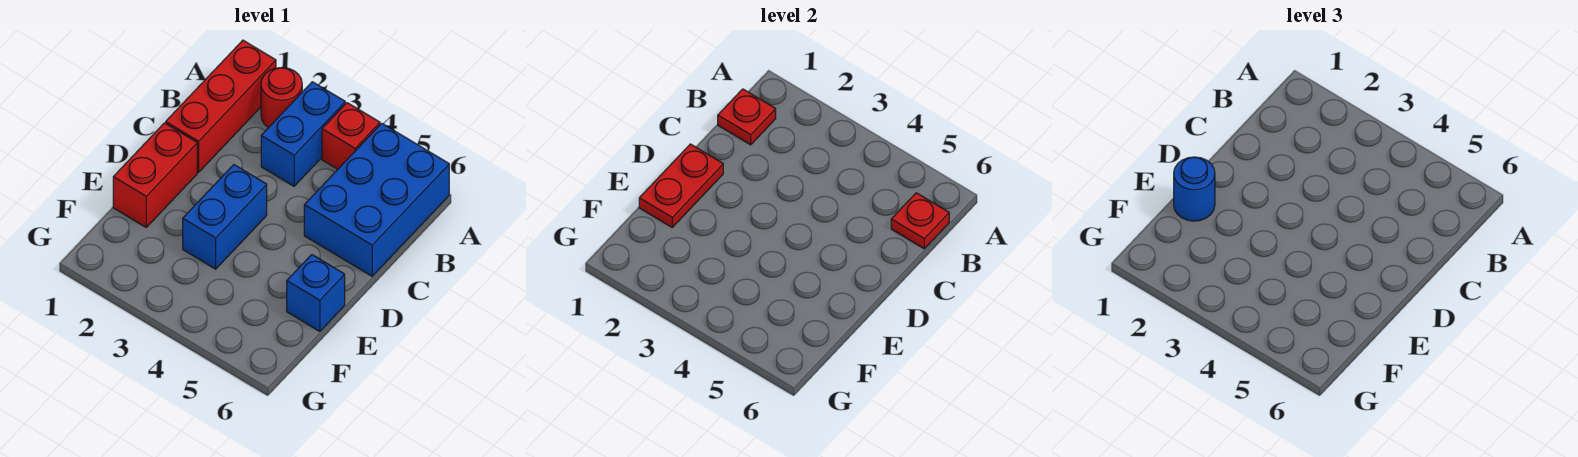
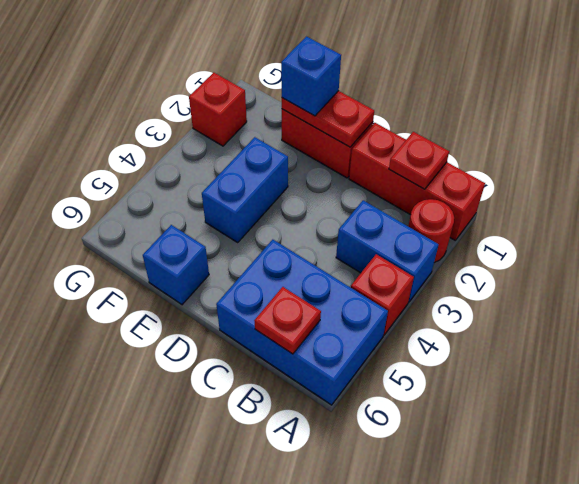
blue 1x2 brick [183,165,267,269] -> blue 1x2 brick turned to [202,137,288,242]
blue 1x1 round brick [1174,157,1215,221] -> blue 1x1 brick [281,37,341,116]
none -> red 1x1 brick [189,73,247,146]

